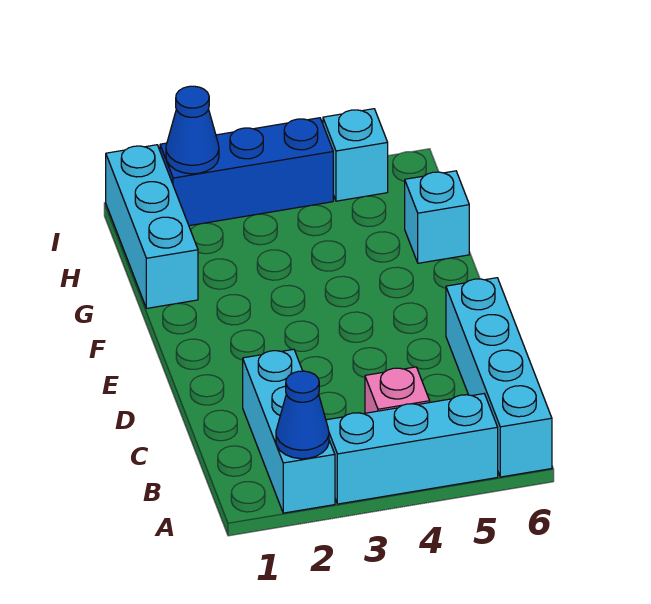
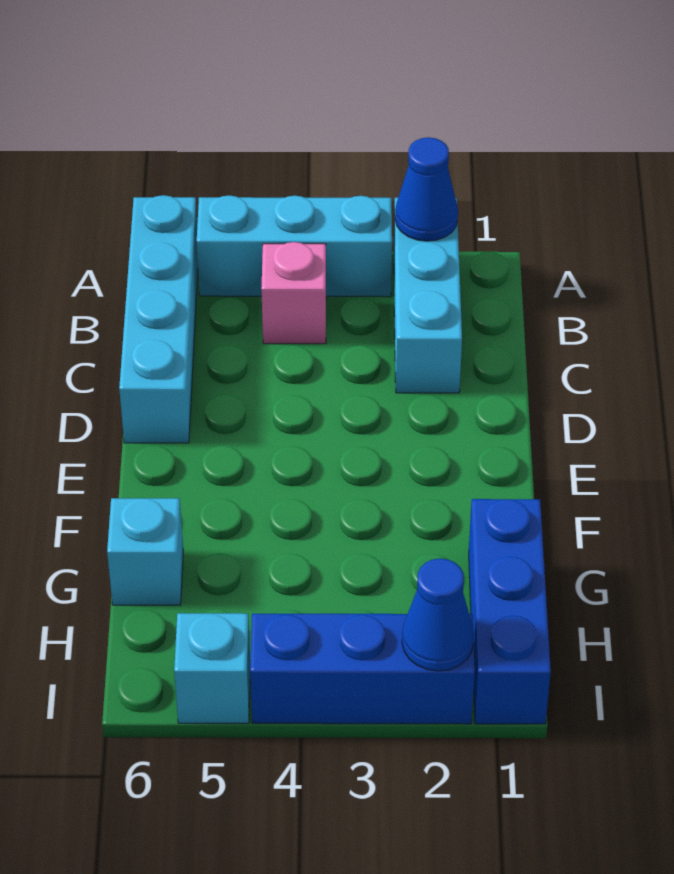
cyan 1x3 brick [106,145,198,308] -> blue 1x3 brick [469,499,551,724]

